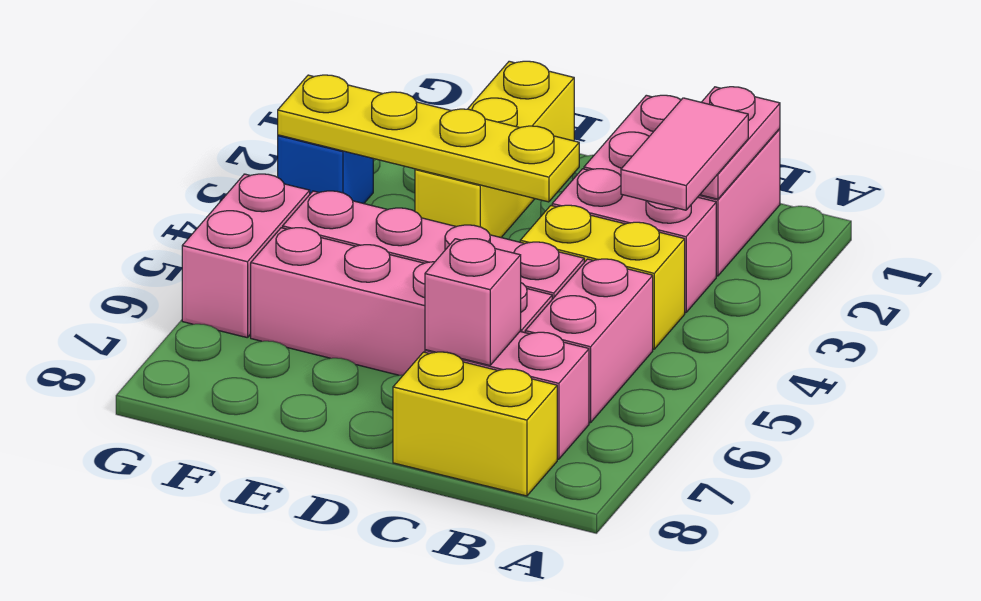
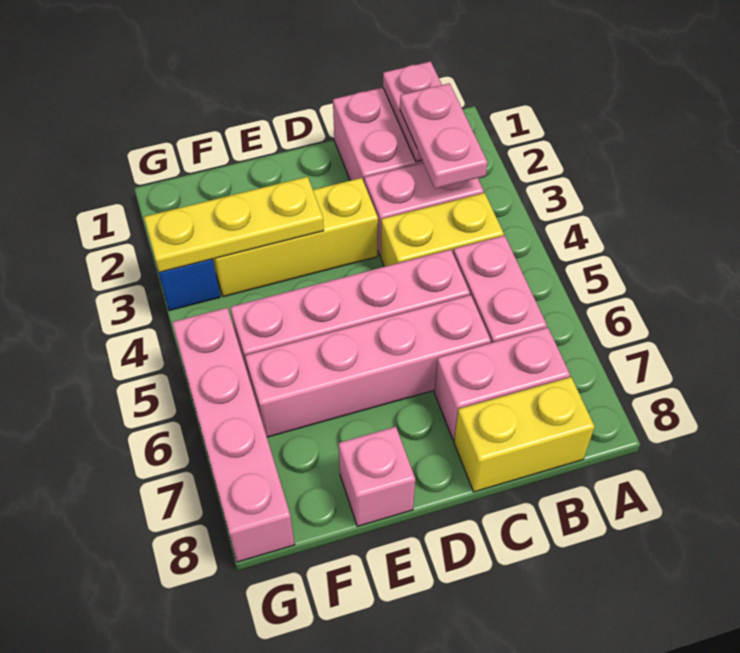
pink 1x2 tile [621,98,748,210] -> pink 1x2 plate [400,83,487,189]
pink 1x1 brick [425,239,521,366] -> pink 1x1 brick moved to [339,427,415,526]
yellow 1x4 plate [278,75,579,202] -> yellow 1x3 plate [144,177,324,272]
yellow 1x3 brick [415,61,574,237] -> yellow 1x3 brick turned to [213,178,378,297]
pink 1x2 brick [182,174,310,338] -> pink 1x4 brick [172,308,295,562]

